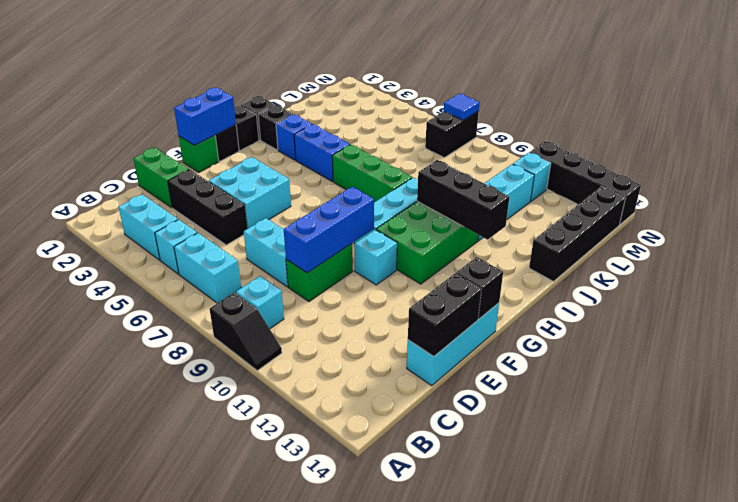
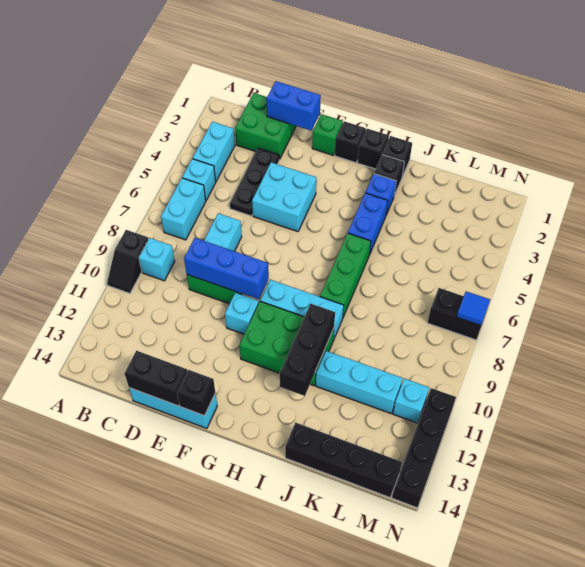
green 1x2 brick [134,148,189,208] -> green 2x2 brick [235,93,296,159]
black 1x3 brick [168,169,248,245] -> black 1x3 plate [230,148,279,216]
blue 1x2 brick [174,88,236,145] -> blue 1x2 brick moved to [267,81,321,131]

